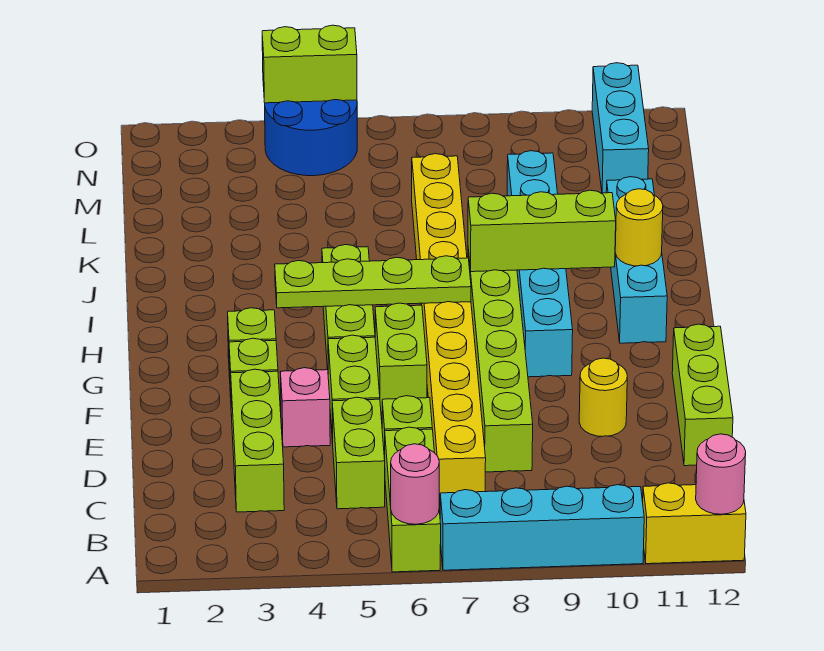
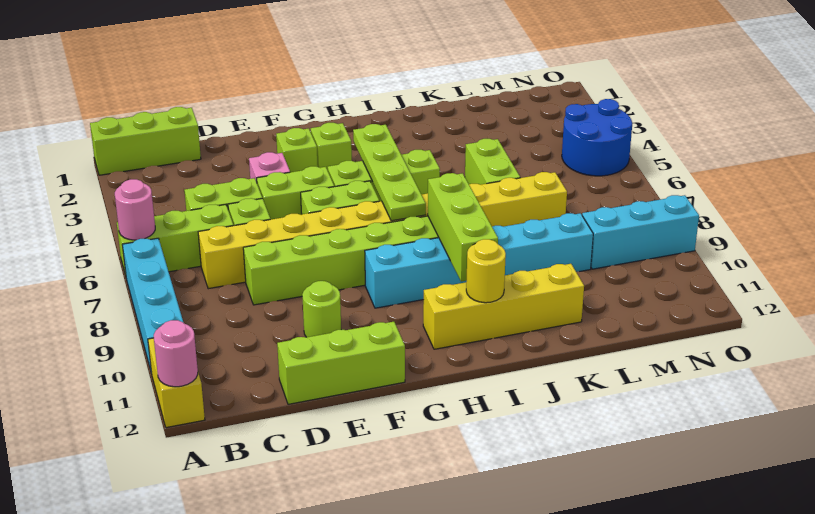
lime 1x3 brick [231,369,284,512] -> lime 1x3 brick moved to [90,107,201,175]
yellow 1x1 round brick [579,358,627,436] -> lime 1x1 round brick [302,281,341,337]
cyan 1x4 brick [606,177,667,343] -> yellow 1x4 brick [423,264,584,349]
cyan 1x3 brick [592,63,649,193] -> cyan 1x3 brick moved to [582,195,699,269]
lime 1x2 brick [262,25,357,103] -> lime 1x2 brick moved to [465,139,520,185]

